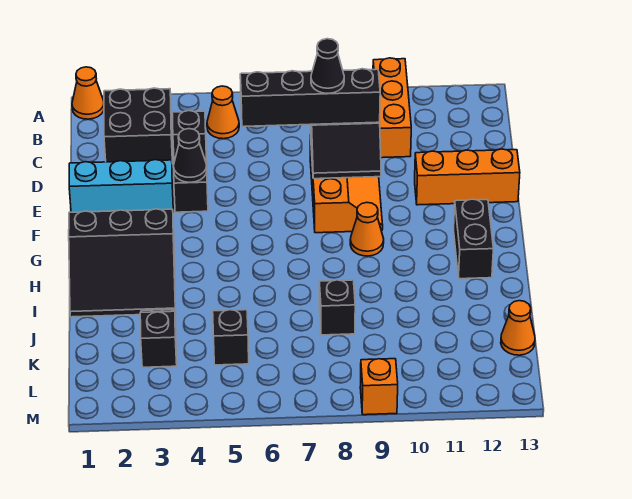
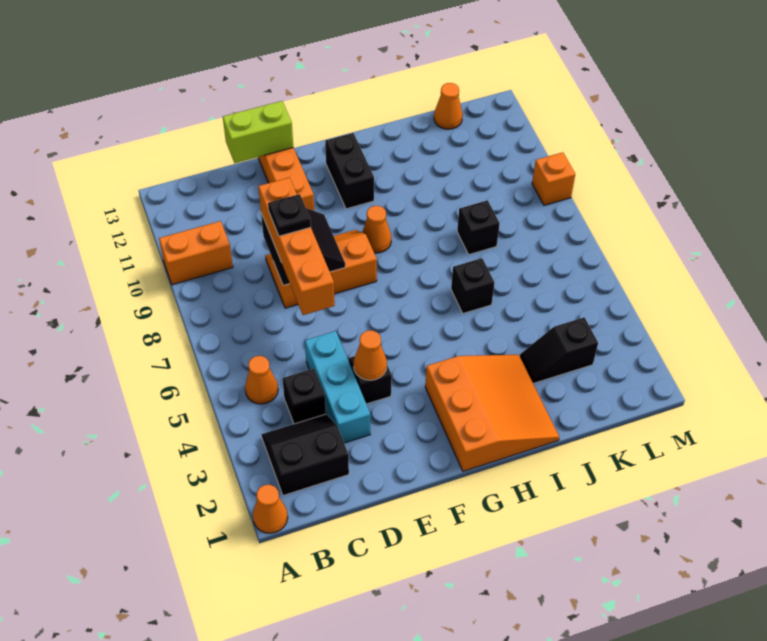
orange 1x3 brick [373,58,411,158] -> orange 1x2 brick [159,221,233,285]
black 2x2 brick [104,88,172,162] -> black 2x2 slope [261,414,349,496]
black 1x4 brick [240,69,380,127] -> orange 1x4 brick [258,178,335,315]
black 1x1 cone [311,39,344,93] -> black 1x1 plate [268,194,311,236]
none -> lime 1x2 brick [223,101,293,163]
cyan 1x3 brick [69,160,173,212] -> cyan 1x3 brick moved to [305,331,370,443]
black 1x1 cone [174,129,207,182] -> orange 1x1 cone [354,330,387,380]
black 3x3 slope [69,209,176,317] -> orange 3x3 slope [425,355,559,471]
black 1x2 brick [454,199,493,279] -> black 1x2 brick turned to [325,133,374,209]
black 1x1 brick [213,310,249,365] -> black 1x1 brick moved to [451,258,494,313]

